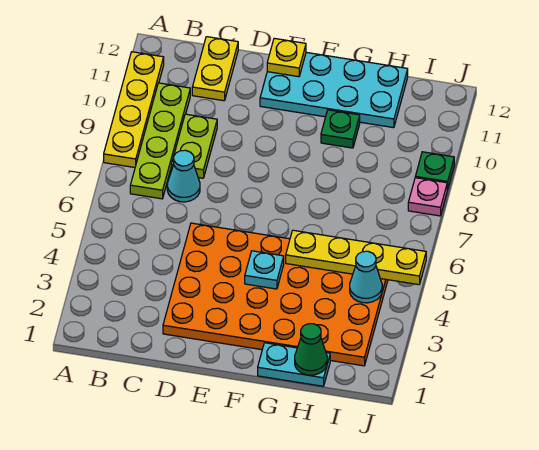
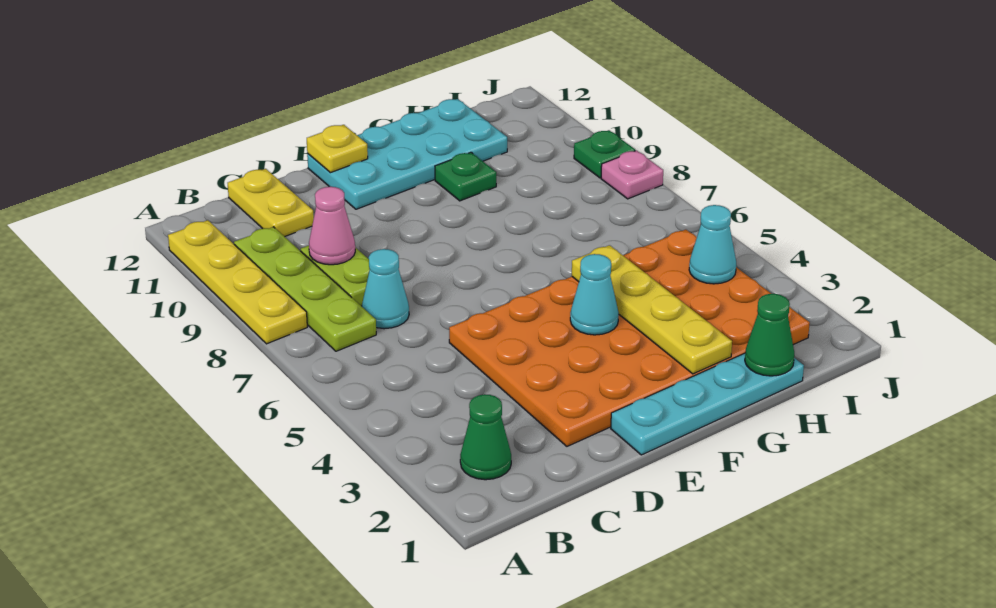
none -> green 1x1 cone [460,394,511,480]
none -> pink 1x1 cone [309,187,355,265]
cyan 1x1 plate [245,251,284,289] -> cyan 1x1 cone [570,254,619,335]
cyan 1x2 plate [258,343,330,386] -> cyan 1x4 plate [611,353,804,455]
yellow 1x4 plate [286,230,426,285] -> yellow 1x4 plate turned to [572,245,732,374]

